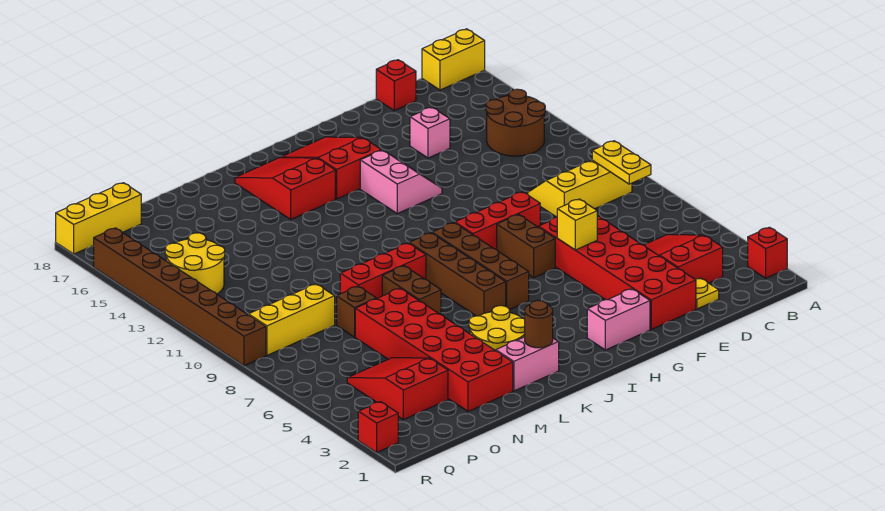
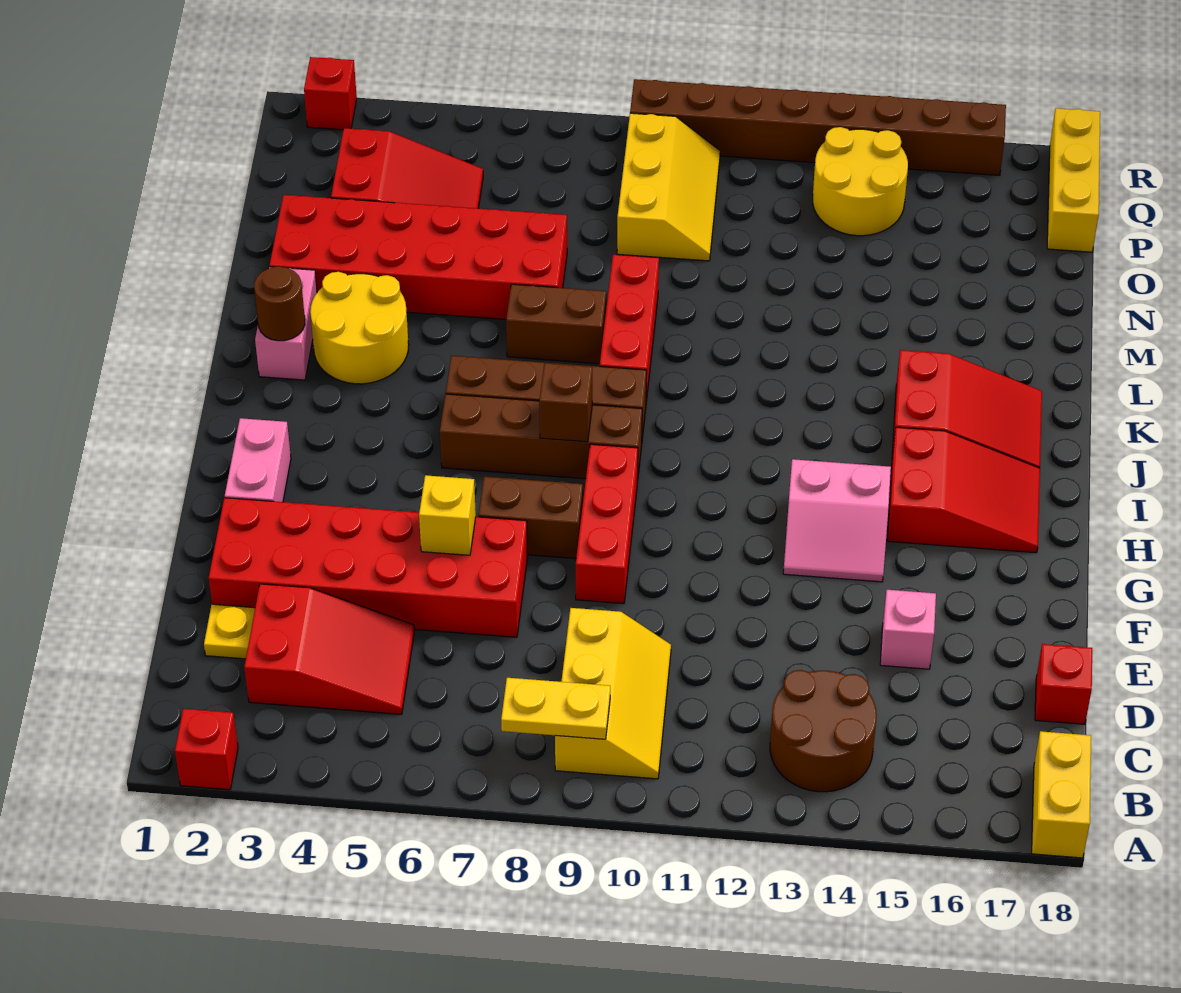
brown 1x1 brick [337,286,376,337] -> brown 1x1 brick moved to [539,363,592,442]

